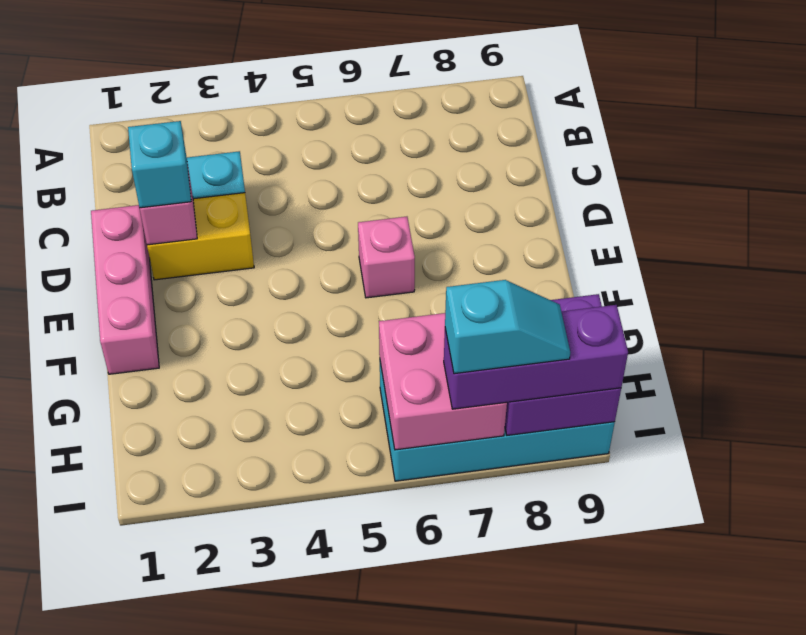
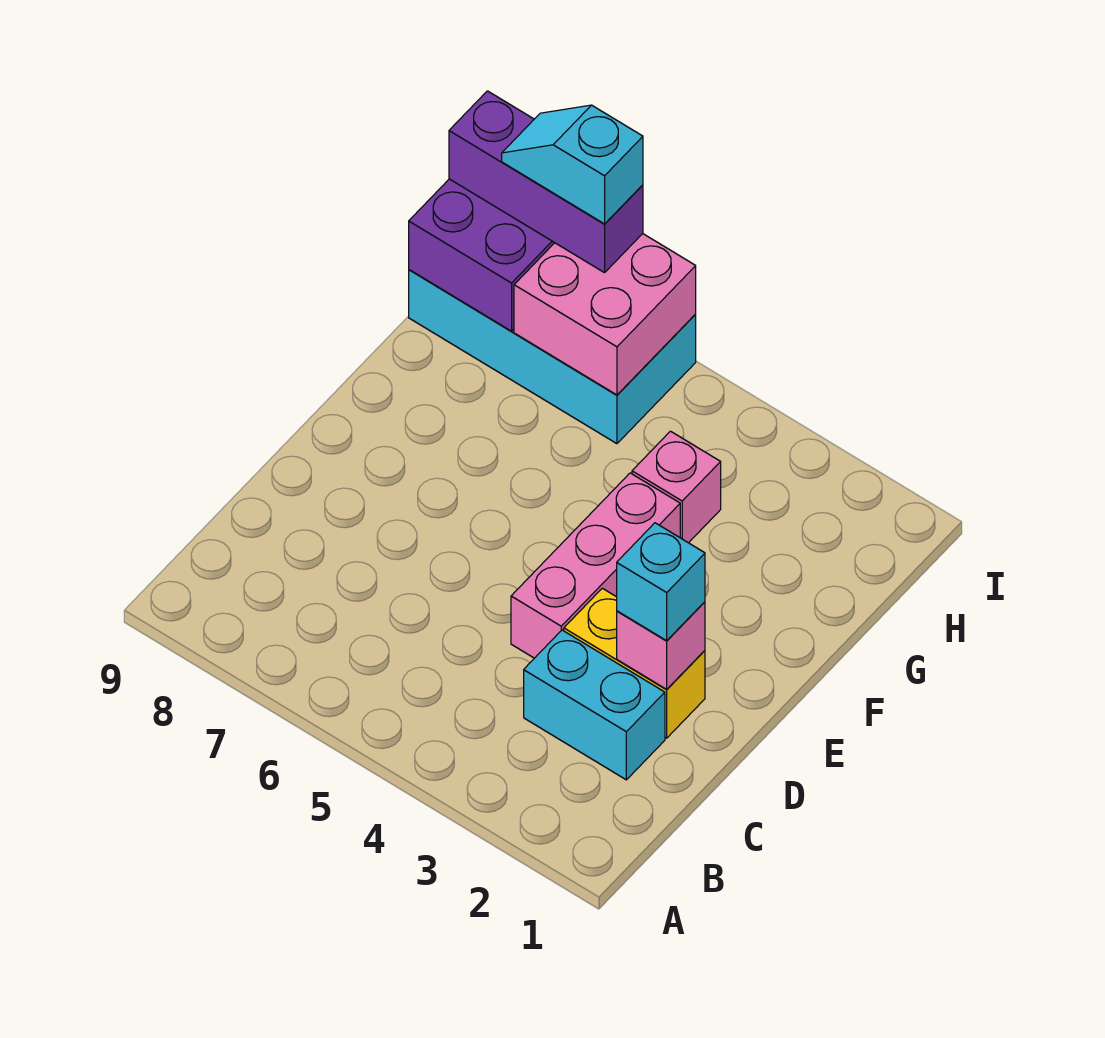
pink 1x3 brick [91,205,159,374] -> pink 1x3 brick moved to [511,473,680,658]
pink 1x1 brick [358,217,415,298] -> pink 1x1 brick moved to [632,431,721,543]

